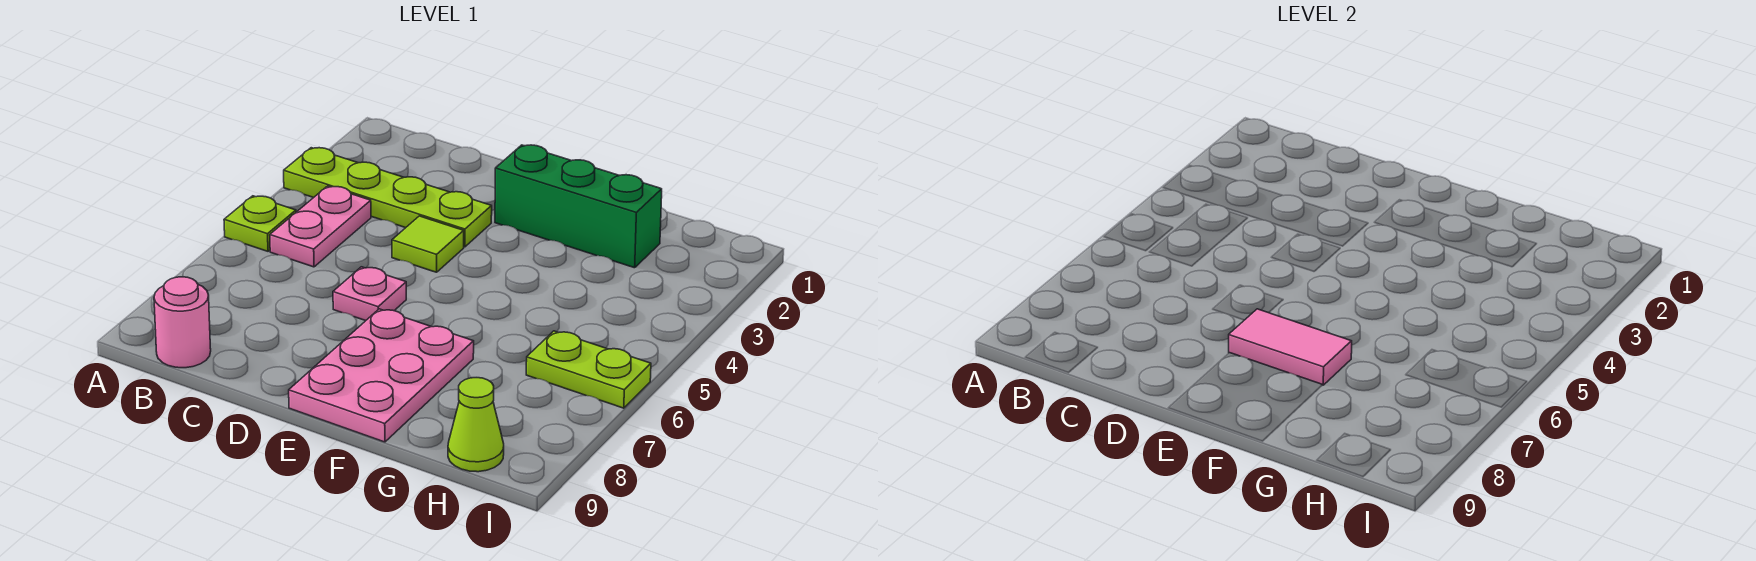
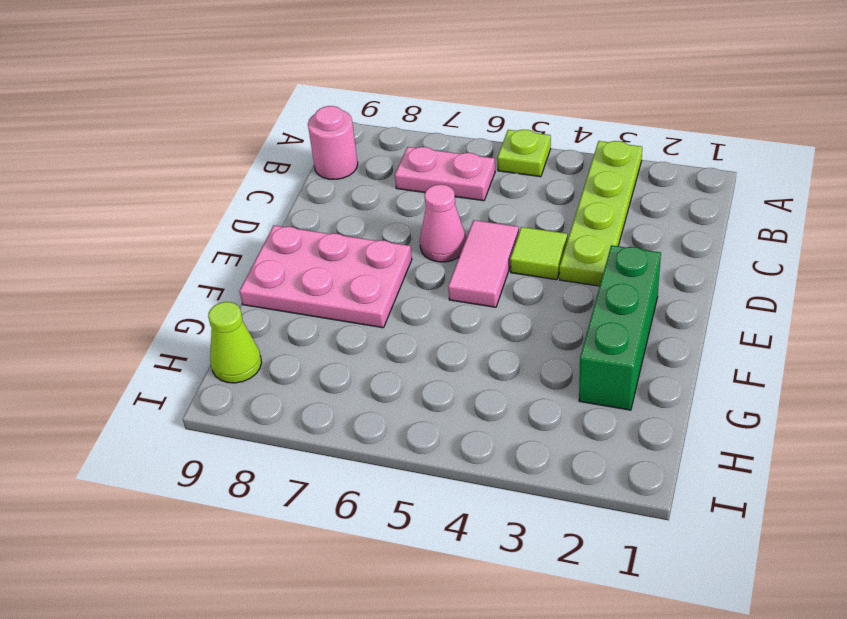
pink 1x2 plate [270,186,371,267] -> pink 1x2 plate moved to [395,147,495,201]
pink 1x1 plate [333,267,406,321] -> pink 1x1 cone [420,185,466,262]
pink 1x2 tile [1229,309,1352,385] -> pink 1x2 tile moved to [448,220,519,307]
lime 1x2 plate [526,331,651,408] -> none

